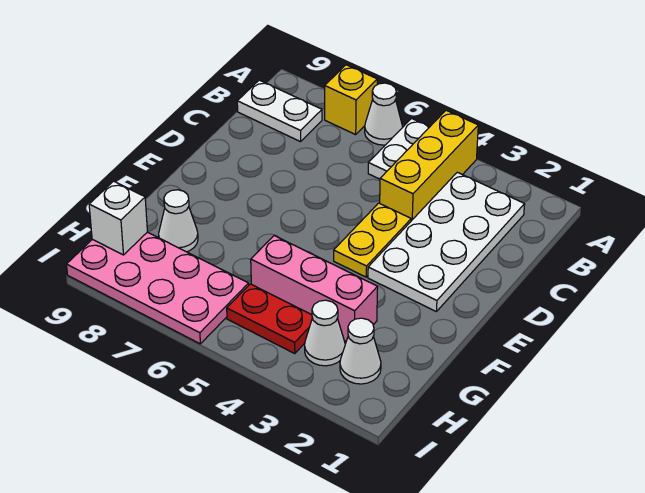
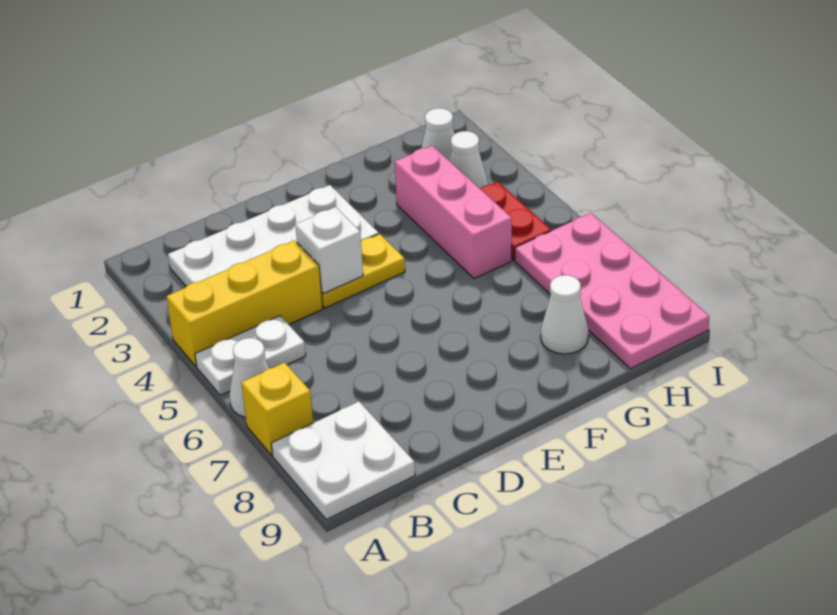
white 1x2 plate [237,80,322,142] -> white 2x2 plate [271,402,415,520]
white 1x1 brick [89,181,147,255] -> white 1x1 brick moved to [295,207,363,294]

